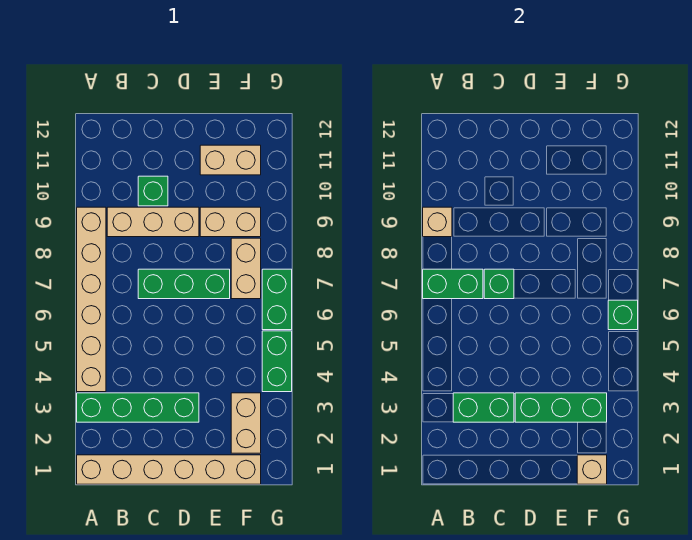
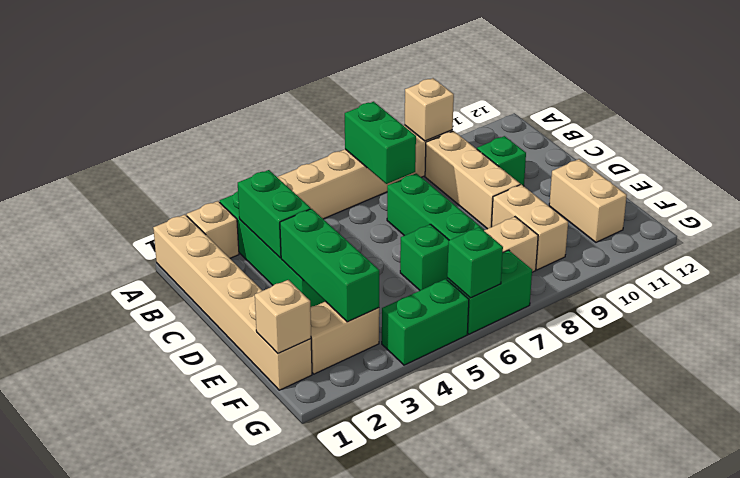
none -> tan 1x1 brick [187,201,239,258]
green 1x1 brick [484,269,514,299] -> green 1x1 brick moved to [400,224,449,290]

